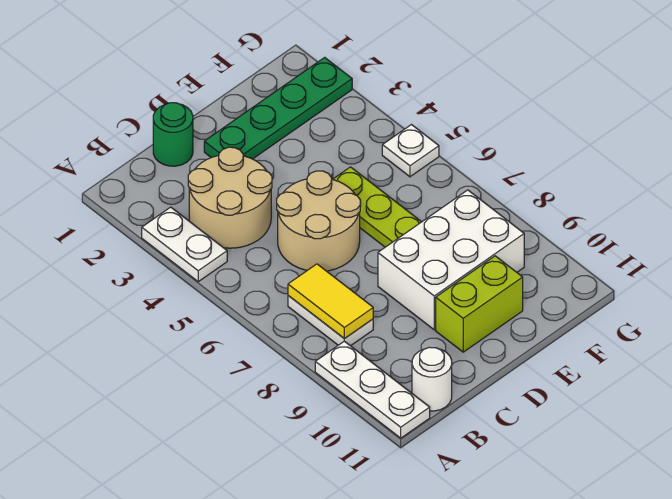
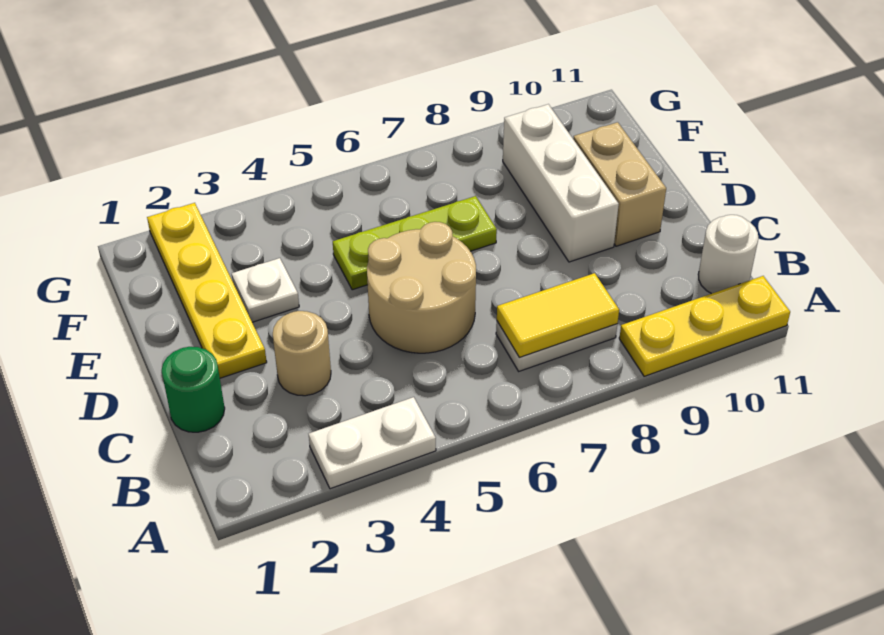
white 1x3 plate [315,341,430,438] -> yellow 1x3 plate [619,276,790,376]
tan 2x2 round brick [188,147,272,248] -> tan 1x1 round brick [273,311,331,396]
green 1x4 plate [204,57,352,159] -> yellow 1x4 plate [147,203,267,378]
white 2x3 brick [378,190,524,330] -> white 1x3 brick [503,104,619,262]
lime 1x2 brick [436,256,523,352] -> tan 1x2 brick [573,122,666,246]
white 1x1 plate [382,125,439,177] -> white 1x1 plate moved to [232,258,299,322]

